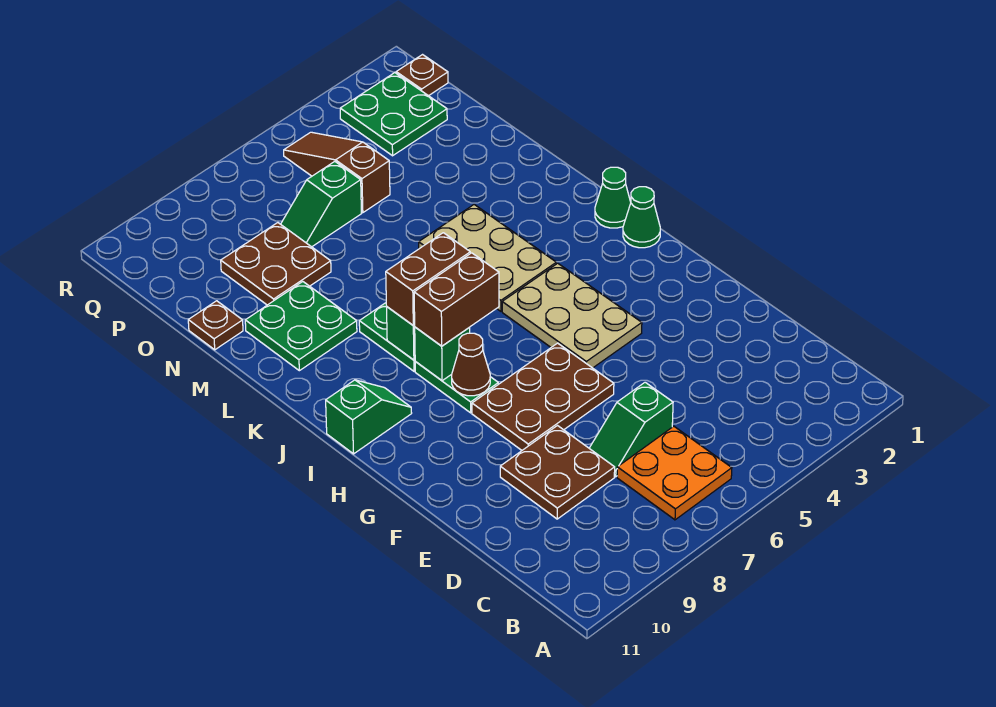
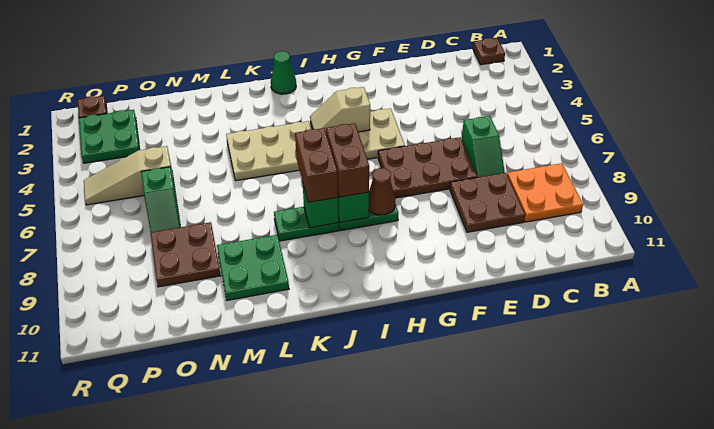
orange 2x2 plate [617,426,732,520] -> orange 2x2 plate moved to [507,163,583,222]
brown 2x3 plate [472,343,614,450] -> brown 2x3 plate turned to [378,137,477,198]
none -> tan 1x2 slope [310,87,370,132]
green 1x1 cone [623,187,660,248] -> none
green 1x2 slope [326,380,412,454] -> none
brown 1x1 plate [188,301,243,350] -> brown 1x1 plate moved to [473,38,505,65]
brown 1x3 slope [284,132,390,213] -> tan 1x3 slope [84,146,174,205]

